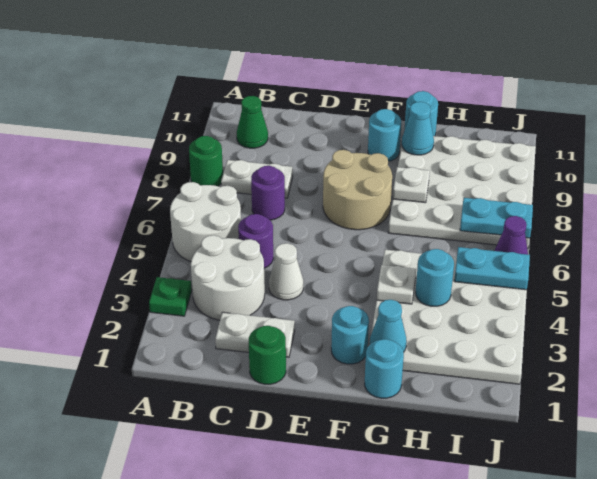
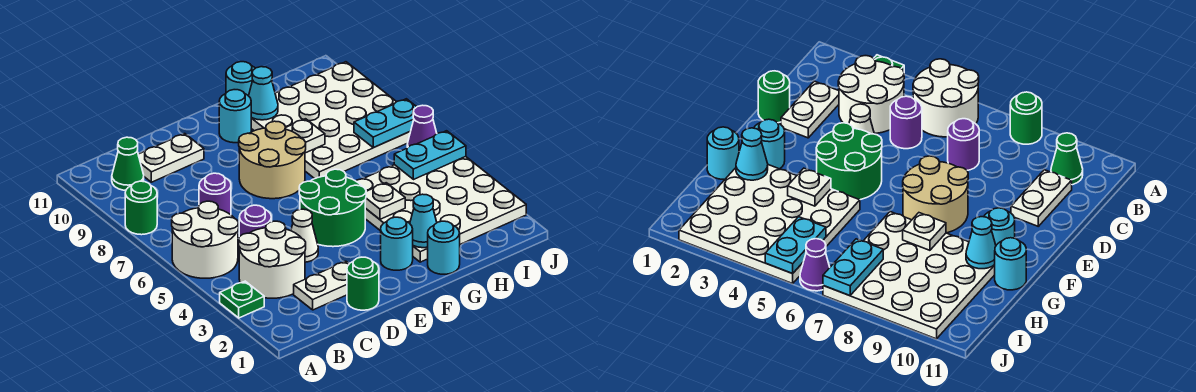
white 1x2 plate [221,160,293,198] -> white 1x2 plate moved to [138,134,204,182]
none -> green 2x2 round brick [299,169,366,247]
cyan 1x1 round brick [416,249,454,306] -> none

